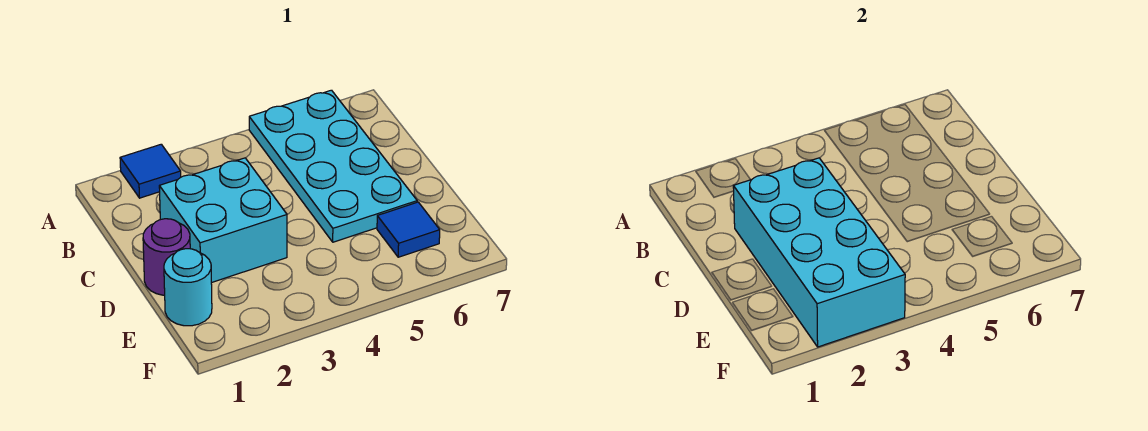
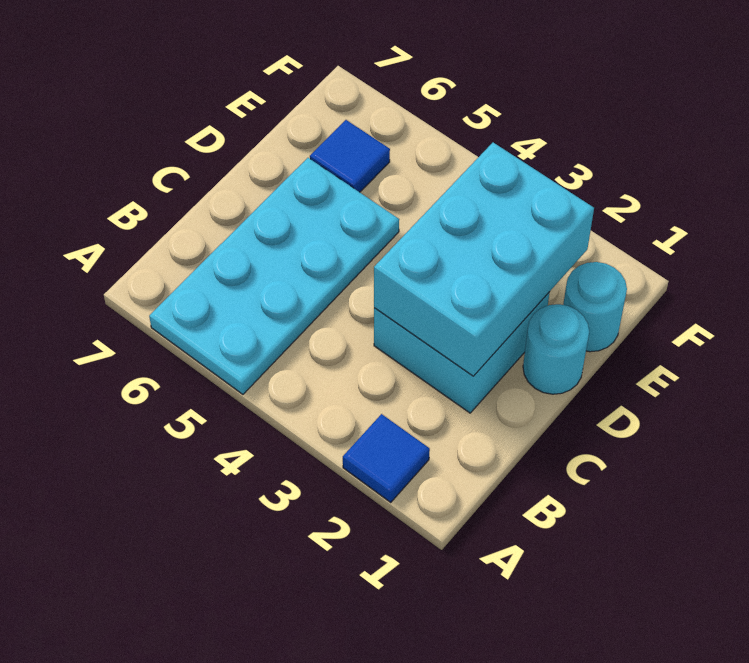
cyan 2x4 brick [733,158,905,347] -> cyan 2x3 brick [374,143,594,376]
purple 1x1 round brick [143,219,190,295] -> cyan 1x1 round brick [523,304,589,394]

